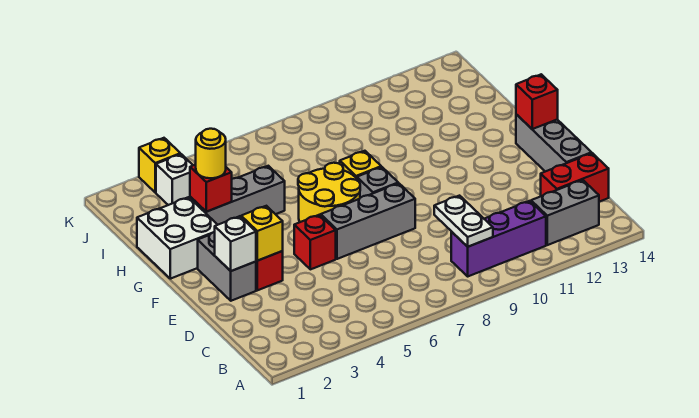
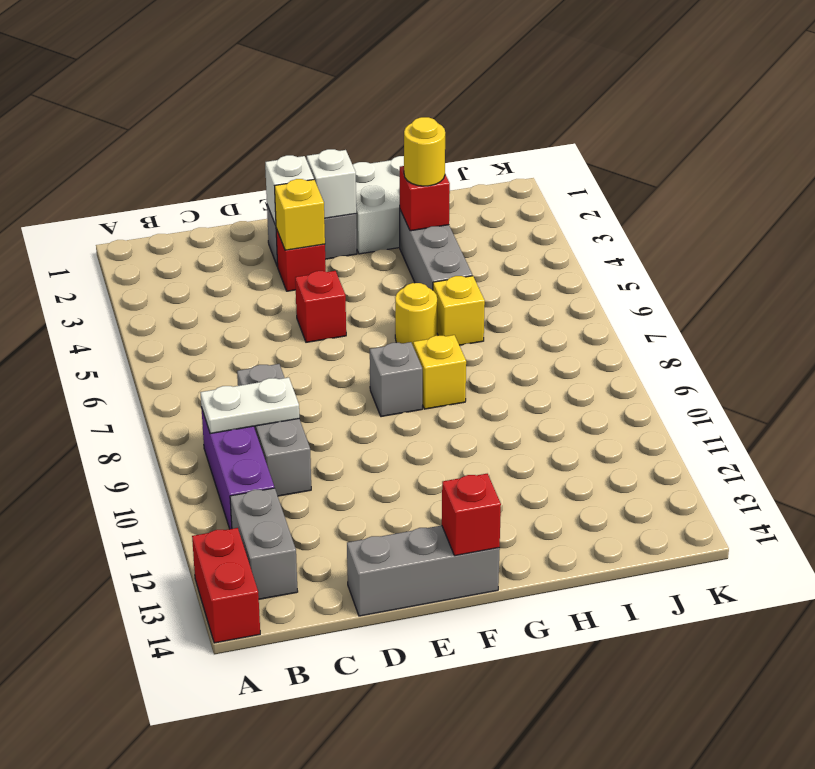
red 1x2 brick [541,153,609,202] -> red 1x2 brick moved to [192,528,260,643]
grey 1x3 brick [321,183,415,259] -> grey 1x3 brick moved to [237,364,311,496]
yellow 2x2 round brick [298,163,360,222] -> yellow 1x1 round brick [395,283,437,345]
white 1x1 brick [156,154,193,205] -> white 1x1 brick moved to [307,149,356,218]
yellow 1x1 brick [139,138,180,192] -> yellow 1x1 brick moved to [433,276,485,345]

